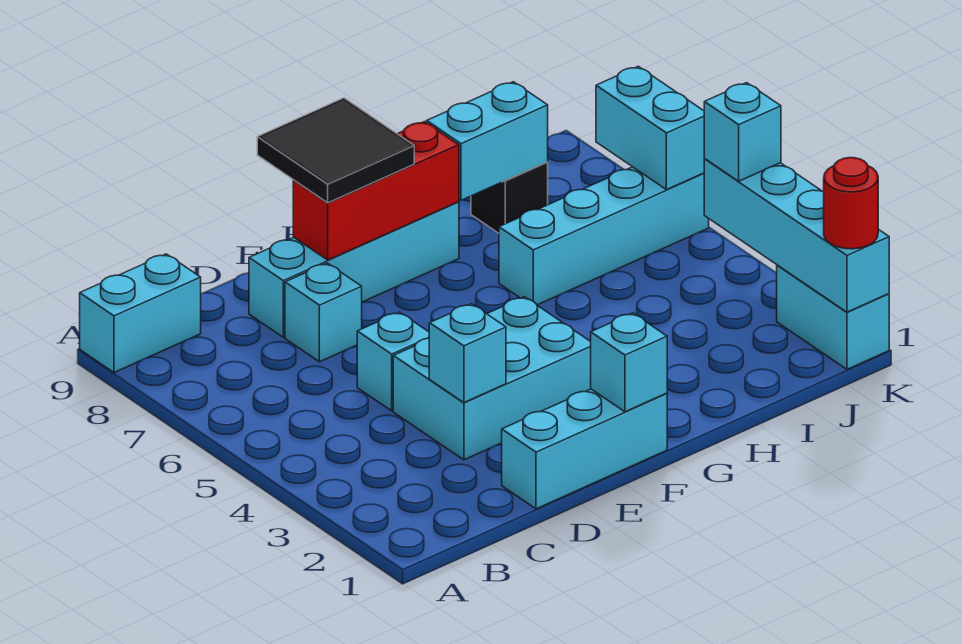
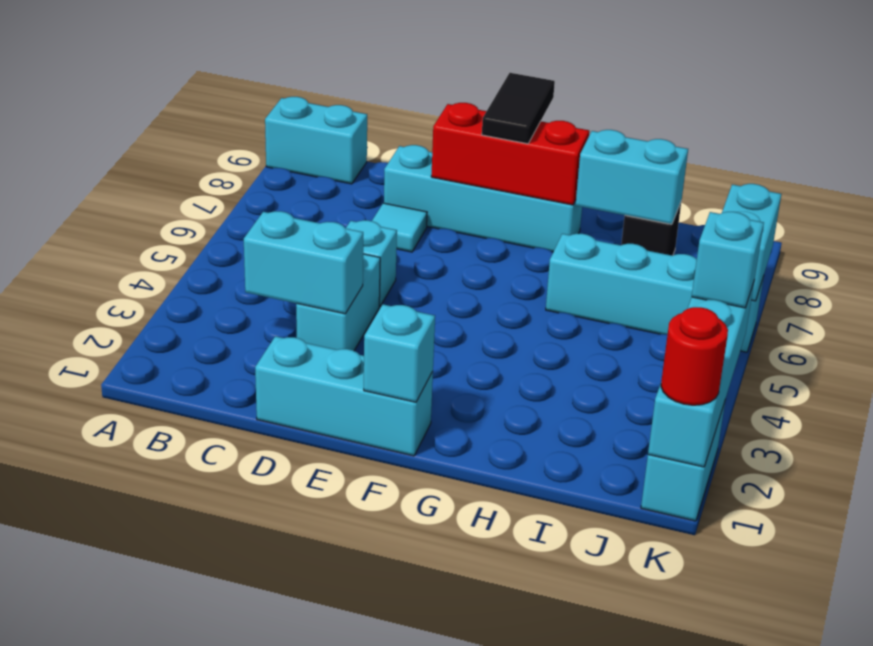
cyan 2x3 brick [393,297,591,460] -> cyan 1x2 brick [296,254,380,351]
cyan 1x1 brick [429,304,506,402] -> cyan 1x2 brick [244,211,363,314]
cyan 1x1 brick [285,263,362,362] -> cyan 1x1 tile [372,203,427,252]
black 2x2 tile [257,98,414,203] -> black 1x2 tile [482,73,555,144]

